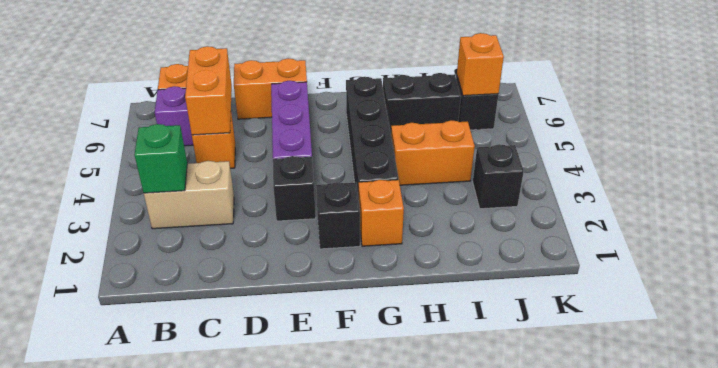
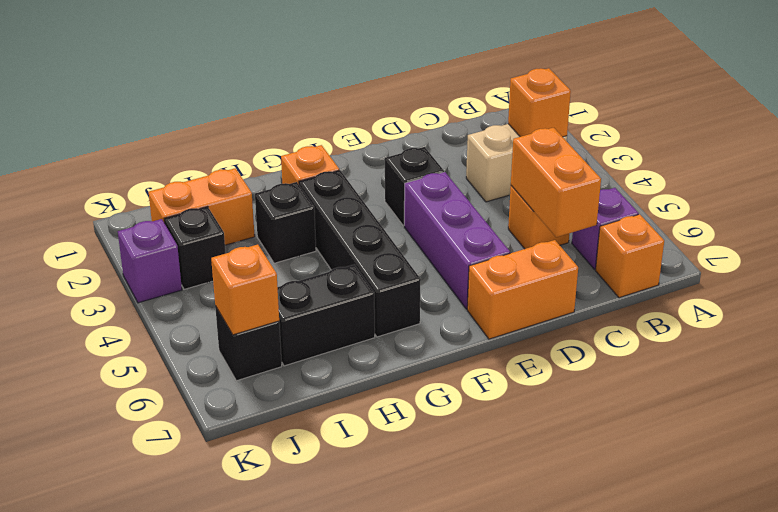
green 1x1 brick [135,124,187,193] -> orange 1x1 brick [508,68,571,137]
black 1x1 brick [316,182,360,249] -> black 1x1 brick moved to [255,182,316,263]
orange 1x2 brick [391,120,475,185] -> orange 1x2 brick moved to [149,168,255,245]
none -> purple 1x1 brick [118,219,182,303]

